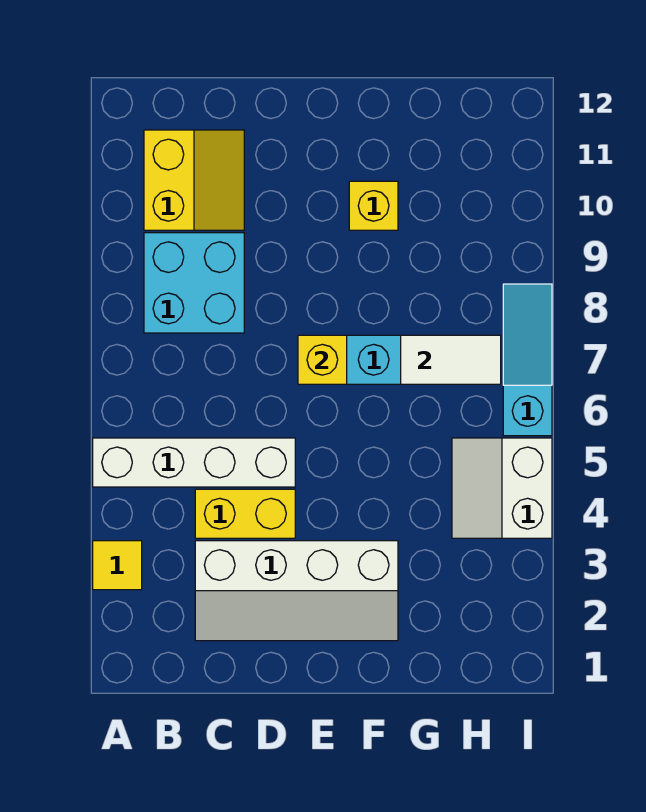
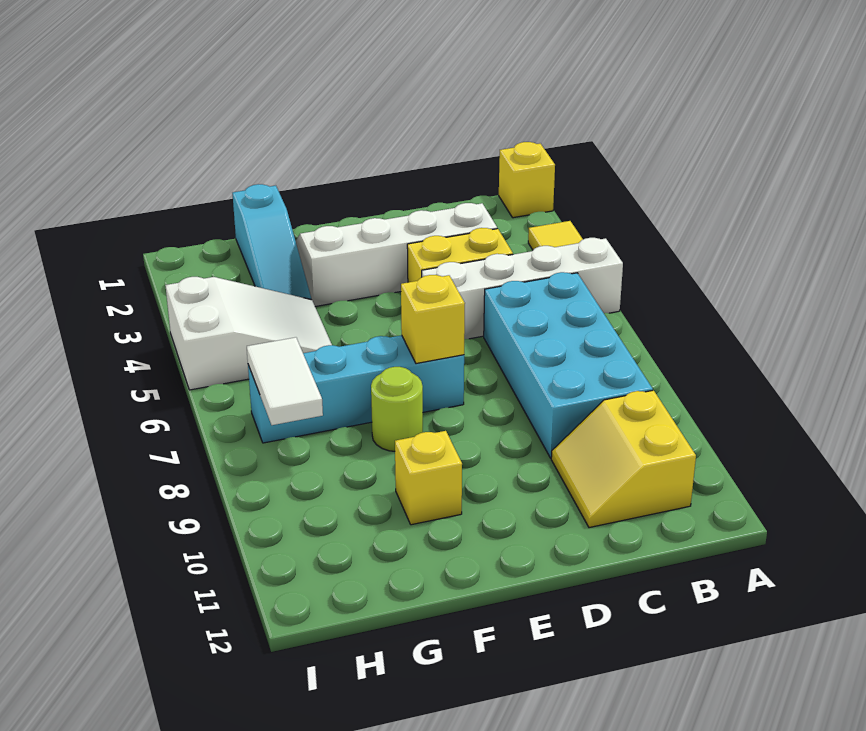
none -> yellow 1x1 brick [499,142,555,218]
cyan 2x2 brick [144,233,244,333] -> cyan 2x4 brick [484,272,653,458]
none -> lime 1x1 round brick [371,367,423,451]
white 1x2 tile [401,335,501,384] -> white 1x2 tile turned to [247,337,323,425]
white 2x2 slope [452,438,552,538] -> white 2x3 slope [165,277,332,390]
cyan 1x3 slope [503,284,552,436] -> cyan 1x3 slope moved to [232,184,311,299]

